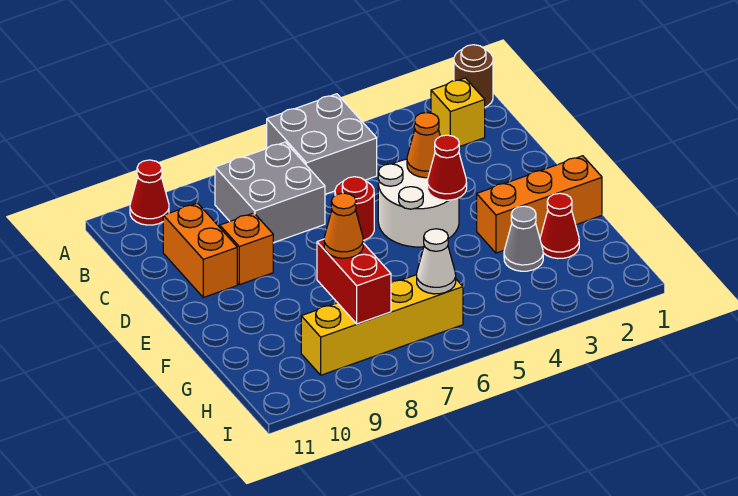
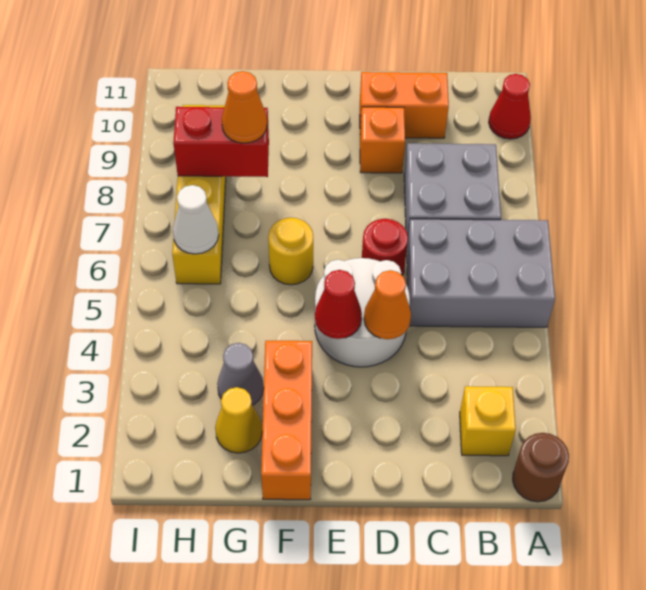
grey 2x2 brick [267,94,377,194] -> grey 2x3 brick [406,219,555,327]
none -> yellow 1x1 round brick [268,218,313,285]
red 1x1 cone [540,193,579,259] -> yellow 1x1 cone [215,387,262,453]

